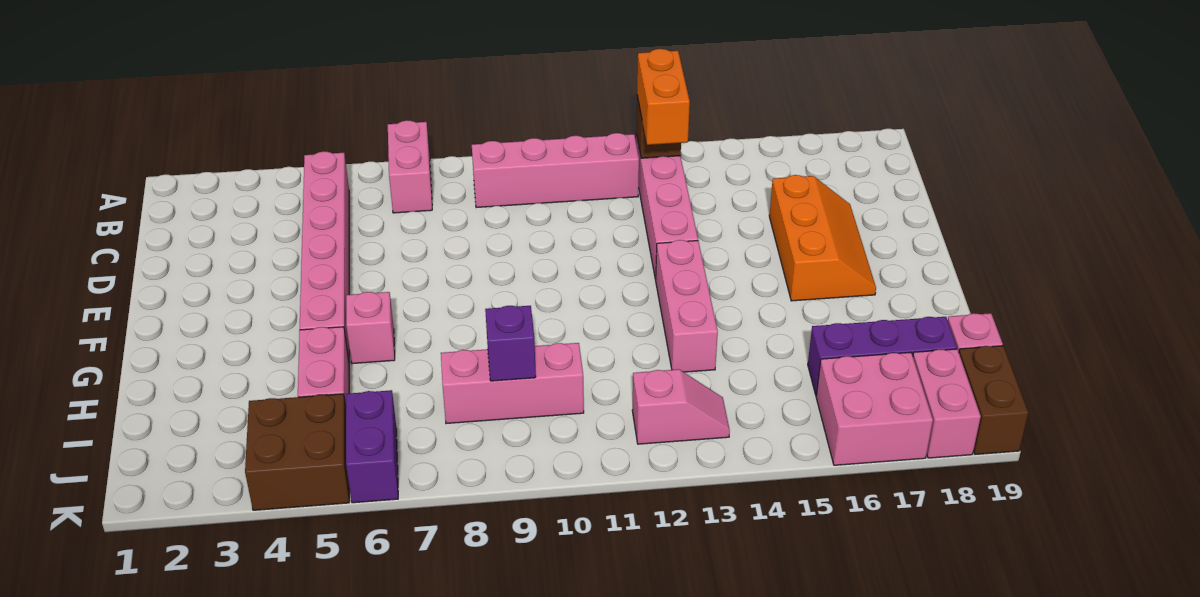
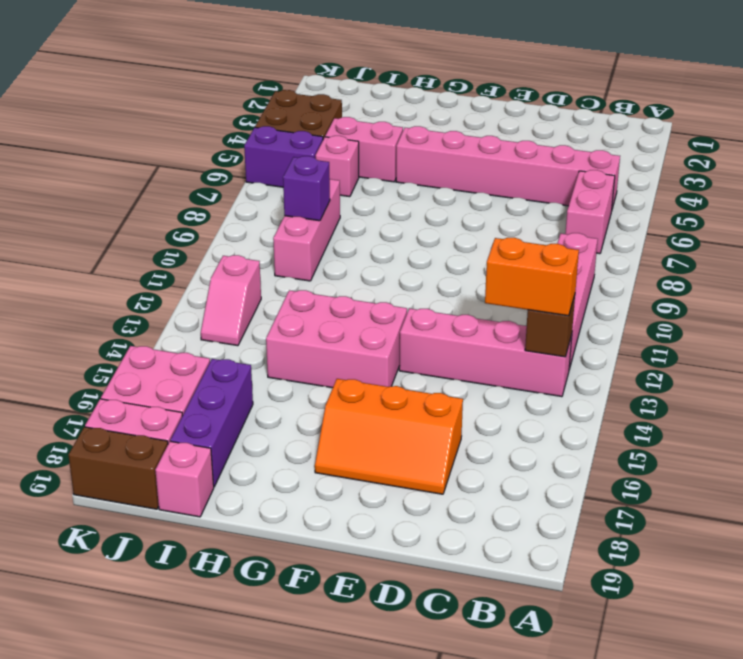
pink 1x2 brick [388,120,432,213] -> pink 1x2 brick turned to [565,170,615,254]
pink 1x3 brick [655,240,718,372] -> pink 2x3 brick [266,290,407,388]
pink 1x1 brick [346,292,395,364] -> pink 1x1 brick moved to [315,136,359,197]

